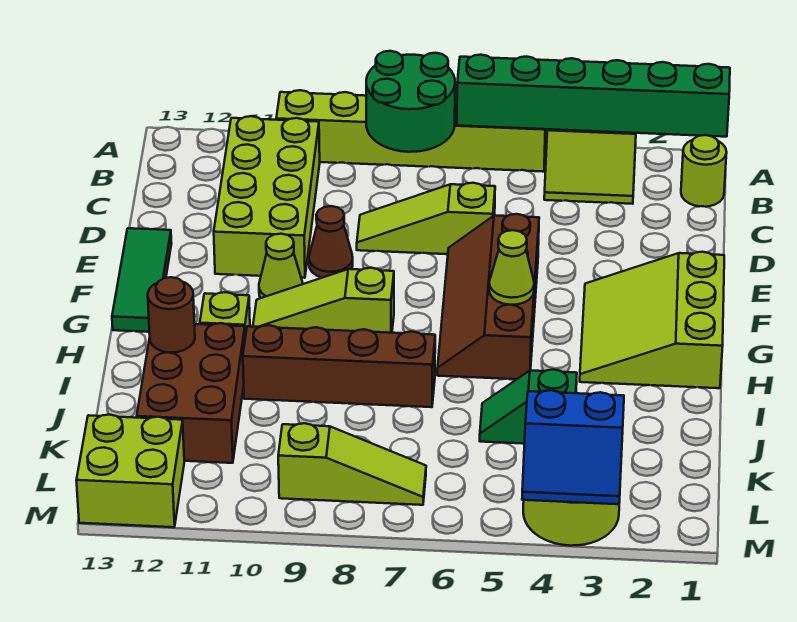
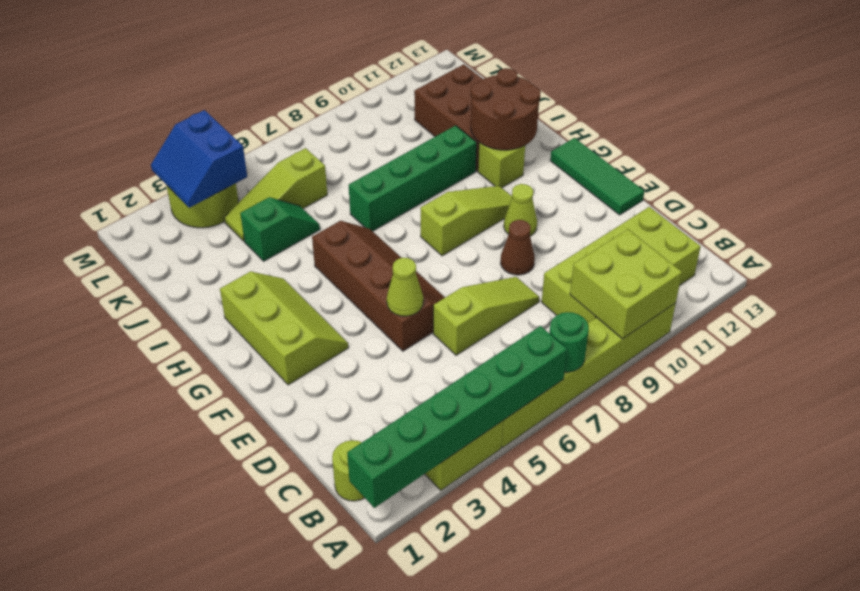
green 2x2 round brick [366,51,455,152] -> green 1x1 round brick [549,312,589,372]
lime 2x4 brick [214,116,320,278] -> lime 2x4 brick turned to [542,207,701,323]
lime 3x3 slope [580,252,724,388] -> lime 2x3 slope [220,271,348,385]
lime 1x1 cone [489,230,534,305] -> lime 1x1 cone moved to [387,258,423,316]
brown 1x4 brick [243,325,435,407] -> green 1x4 brick [349,125,477,231]
brown 1x1 round brick [148,277,195,353] -> brown 2x2 round brick [471,68,541,150]
blue 2x2 slope [522,390,624,504] -> blue 2x2 slope turned to [151,110,247,208]
lime 1x3 slope [278,423,426,505] -> lime 1x3 slope moved to [224,148,327,241]
lime 2x2 brick [76,415,184,527] -> lime 2x2 brick moved to [570,230,682,339]

